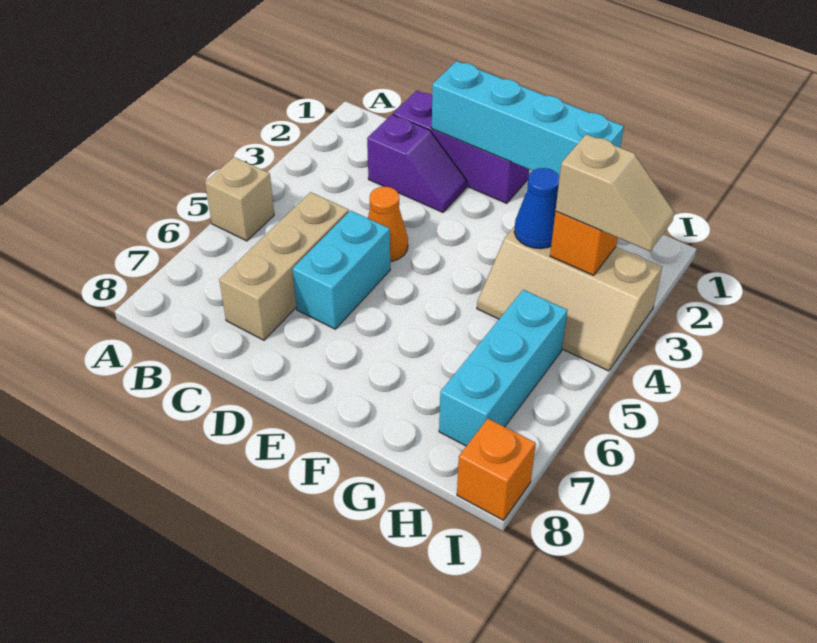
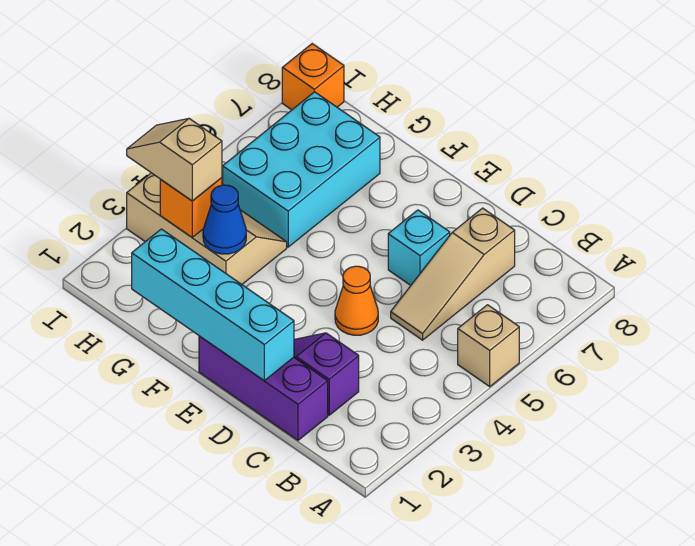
tan 1x3 brick [219,192,349,340] -> tan 1x3 slope [391,208,515,340]
cyan 1x2 brick [293,211,390,329] -> cyan 1x1 brick [388,210,450,285]
cyan 1x3 brick [439,290,567,446] -> cyan 2x3 brick [223,92,380,247]

